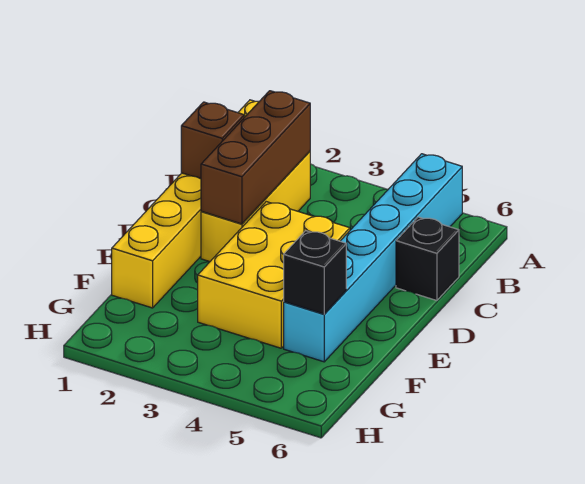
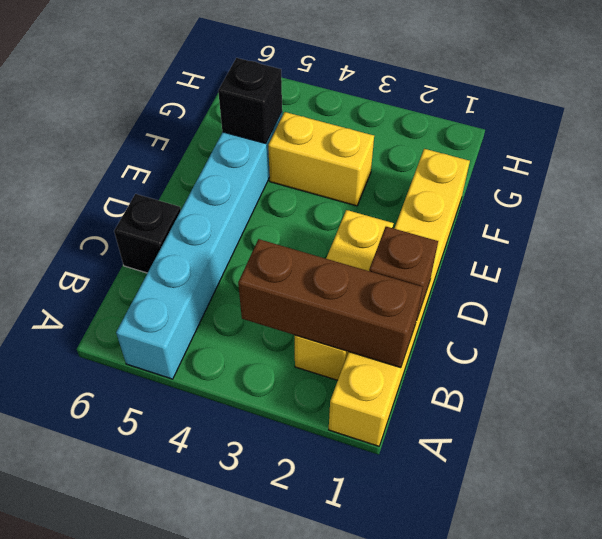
brown 1x3 brick [201,91,310,224] -> brown 1x3 brick turned to [238,239,423,368]
yellow 2x3 brick [198,202,350,348] -> yellow 1x2 brick [268,112,374,206]

